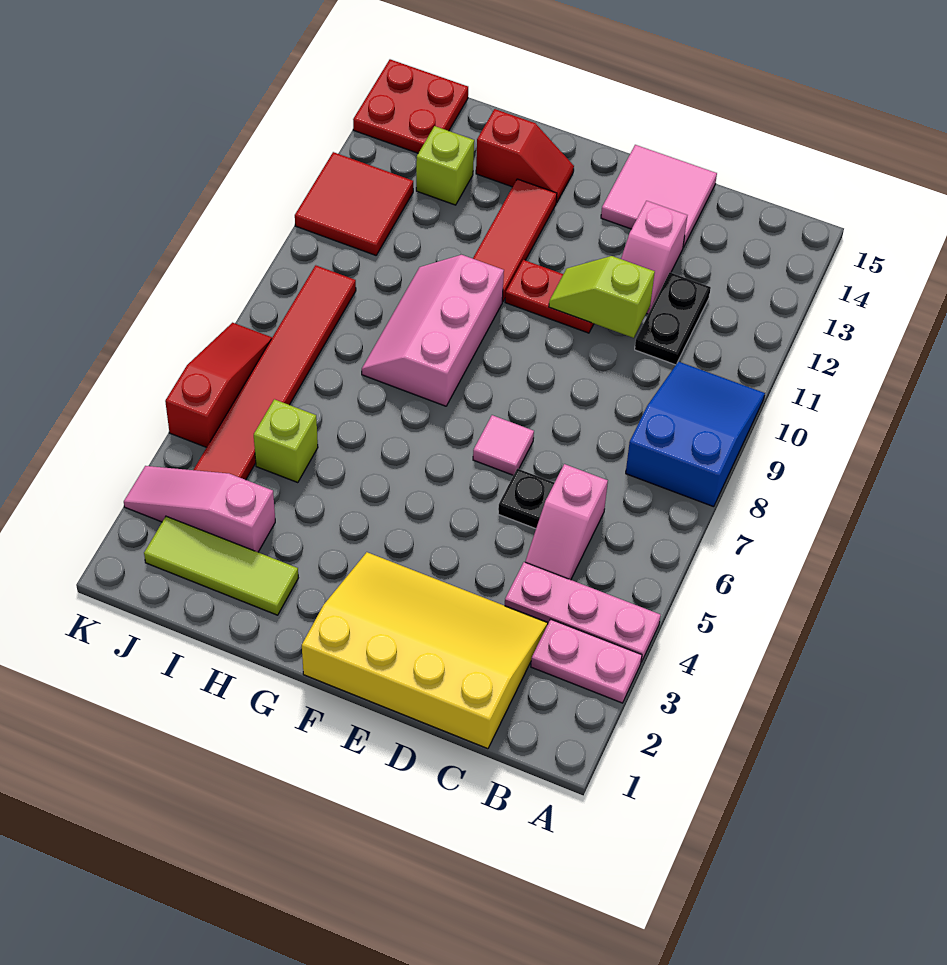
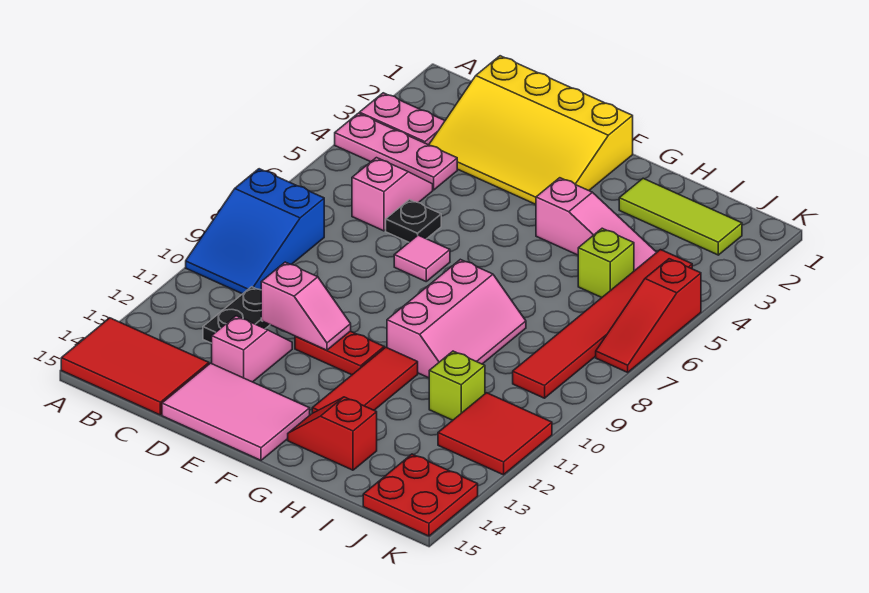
none -> red 2x3 tile [61,318,209,415]
lime 1x2 slope [549,256,655,338] -> pink 1x2 slope [261,262,351,350]
pink 2x2 tile [601,145,717,247] -> pink 2x3 tile [162,363,310,460]
pink 1x3 slope [124,466,275,552] -> pink 1x3 slope moved to [536,178,657,271]
lime 1x1 brick [416,126,474,205] -> lime 1x1 brick moved to [429,351,485,420]

